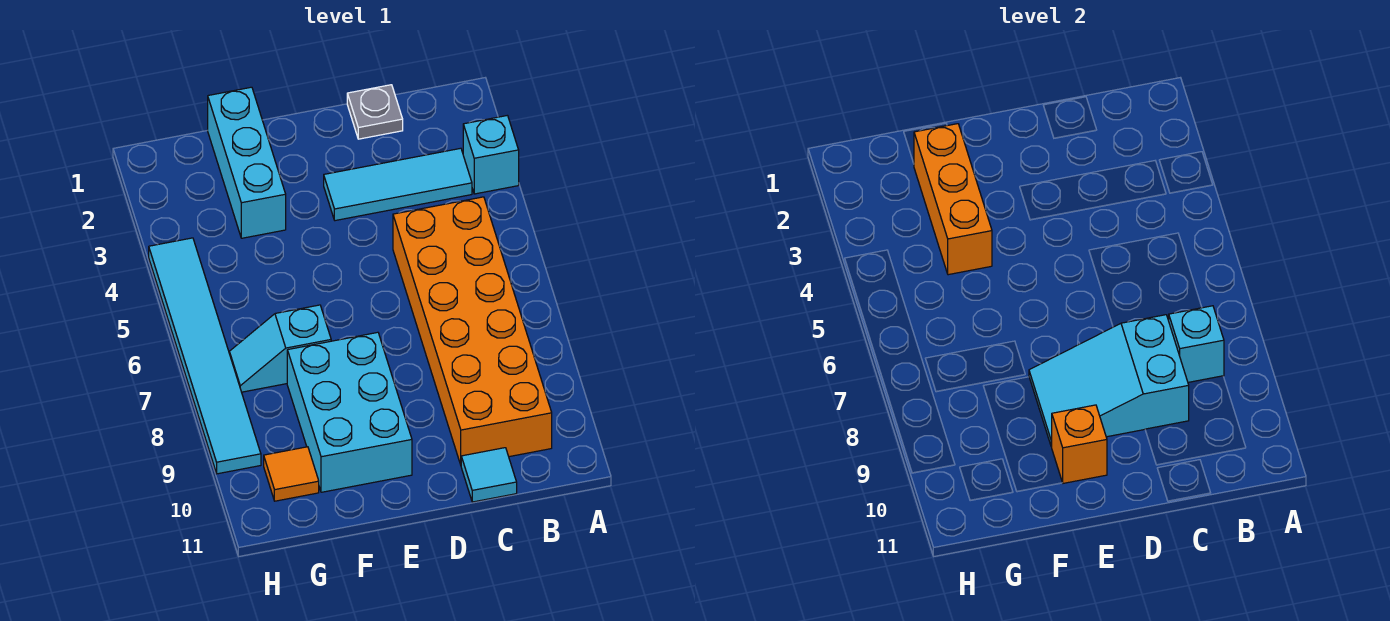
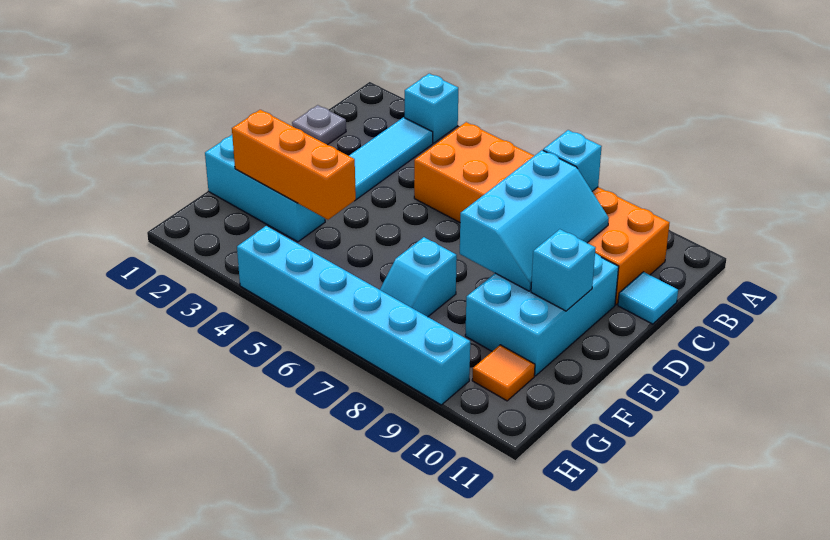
cyan 2x3 slope [1029,315,1189,447] -> cyan 2x3 slope turned to [460,150,609,291]
cyan 2x3 brick [287,332,412,492] -> cyan 2x3 brick turned to [465,253,619,376]
orange 1x1 brick [1052,405,1107,483] -> cyan 1x1 brick [531,229,595,311]
cyan 1x6 tile [149,238,261,474] -> cyan 1x6 brick [237,226,470,405]

